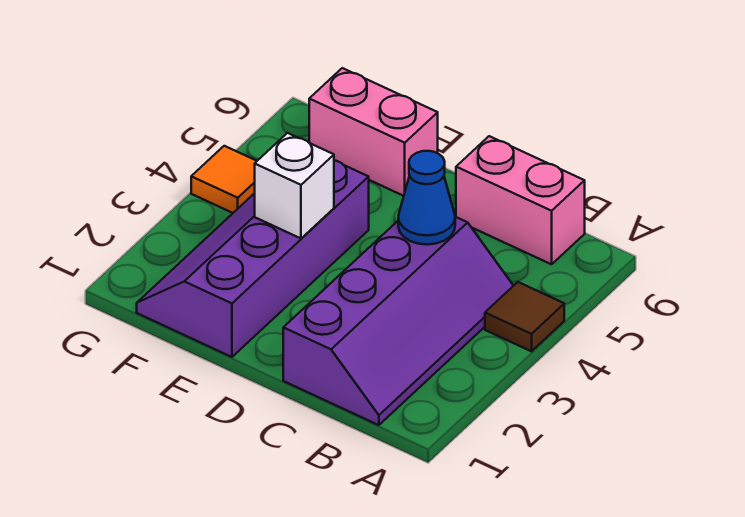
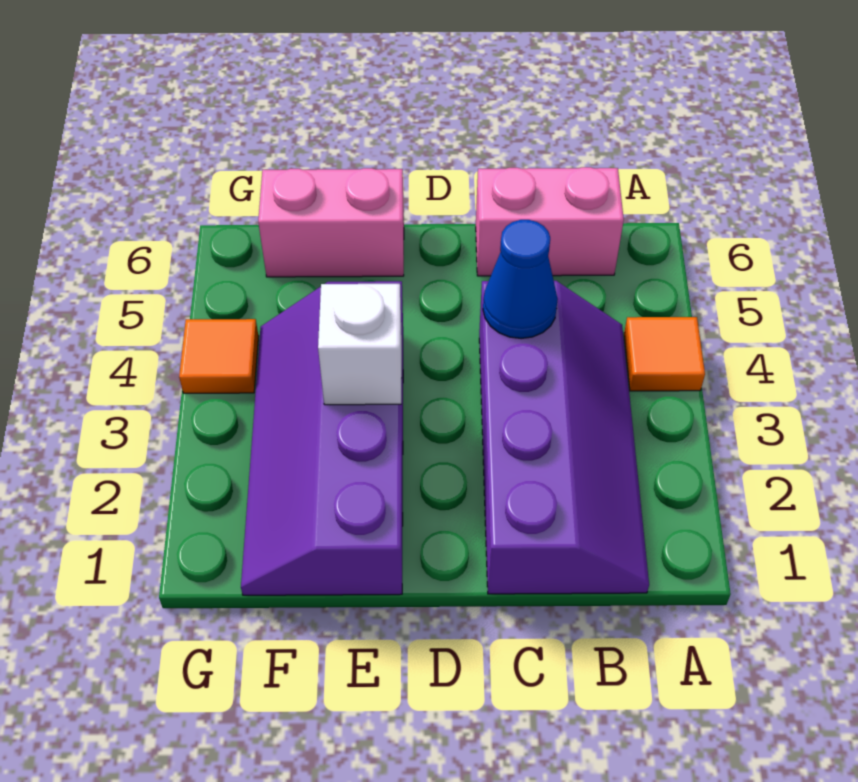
brown 1x1 tile [485,282,564,351] -> orange 1x1 tile [624,317,705,391]

